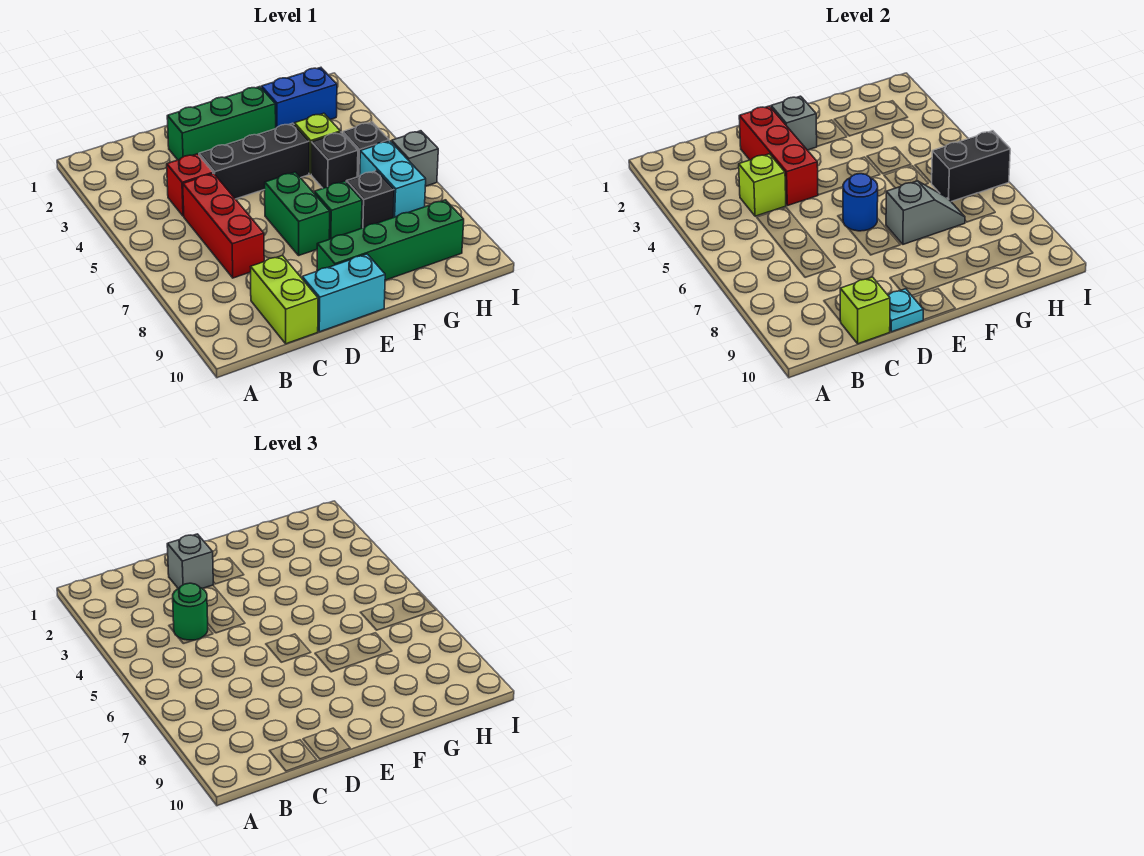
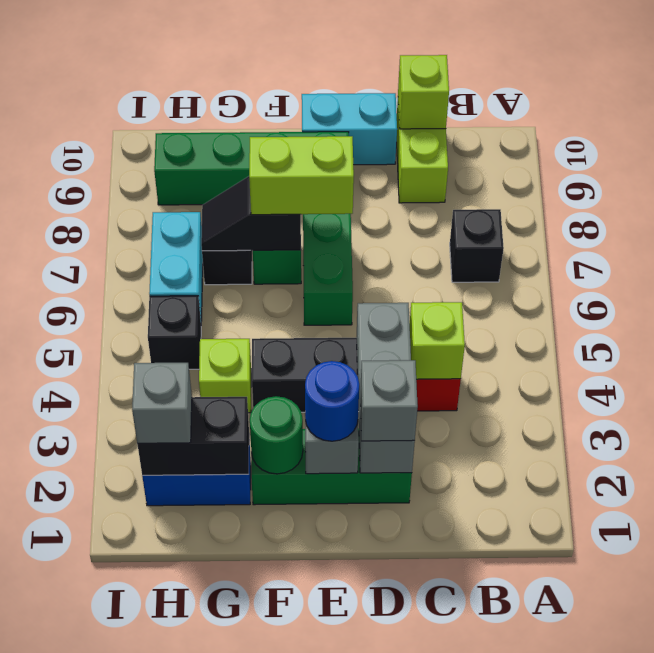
green 1x1 round brick [173,583,208,640] -> green 1x1 round brick moved to [250,396,303,474]
red 1x3 brick [183,173,264,278] -> none
red 1x3 brick [739,106,818,206] -> grey 1x3 brick [356,303,415,473]
cyan 1x1 plate [888,289,923,332] -> none
blue 1x1 round brick [843,174,878,231] -> blue 1x1 round brick moved to [305,361,359,441]
none -> lime 1x2 brick [249,136,354,215]
grey 1x2 slope [886,181,965,244] -> black 1x2 slope [201,176,301,251]
black 1x1 brick [311,132,358,188] -> black 1x1 brick moved to [450,209,504,282]
black 1x2 brick [931,131,1010,202] -> black 1x2 brick moved to [137,397,249,476]
grey 1x1 brick [392,131,438,186] -> grey 1x1 brick moved to [132,363,192,443]

